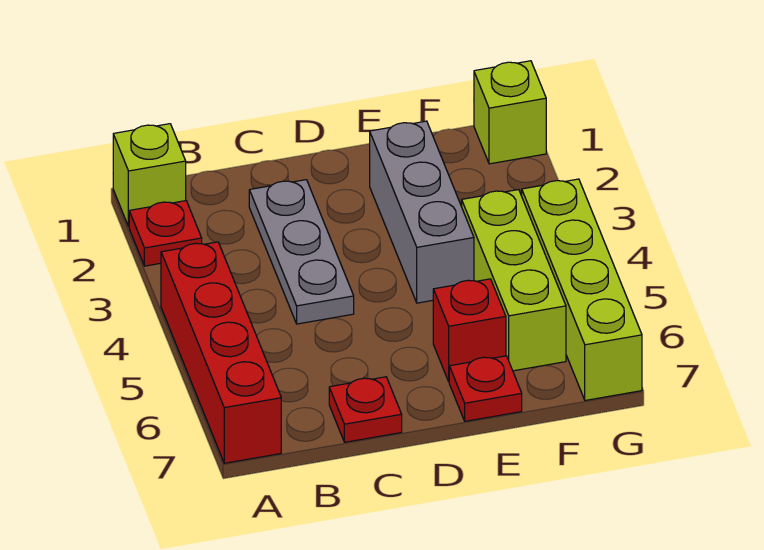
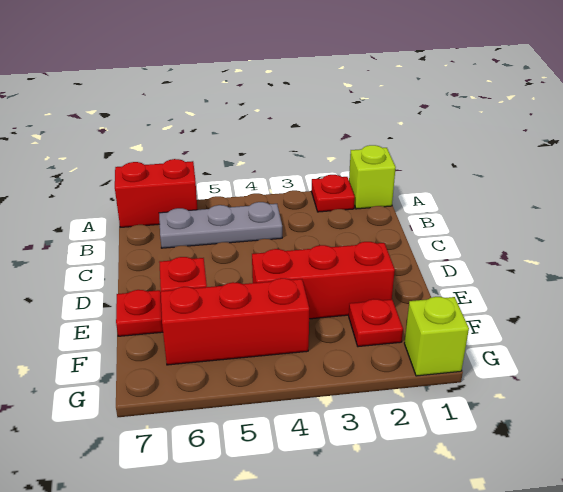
red 1x4 brick [161,242,281,463] -> red 1x2 brick [115,159,198,227]
grey 1x3 plate [249,180,354,324] -> grey 1x3 plate moved to [159,202,282,248]
red 1x1 plate [329,377,402,442] -> red 1x1 plate moved to [349,299,403,347]
grey 1x3 brick [370,121,474,303] -> red 1x3 brick [252,242,395,319]
lime 1x3 brick [462,190,566,371] -> red 1x3 brick [161,278,309,365]
lime 1x4 brick [522,179,642,400] -> none

